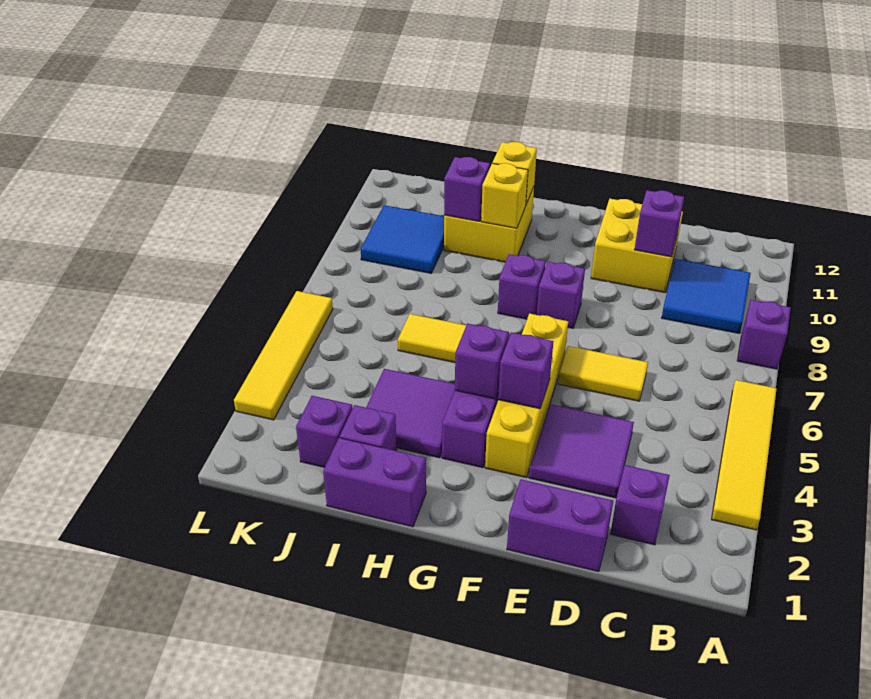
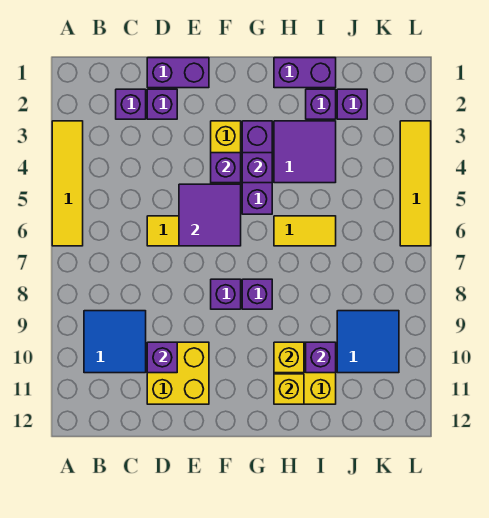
purple 1x1 brick [737,300,791,369] -> purple 1x1 brick moved to [147,89,177,119]
purple 2x2 tile [529,404,634,498] -> purple 2x2 tile moved to [179,184,241,246]

